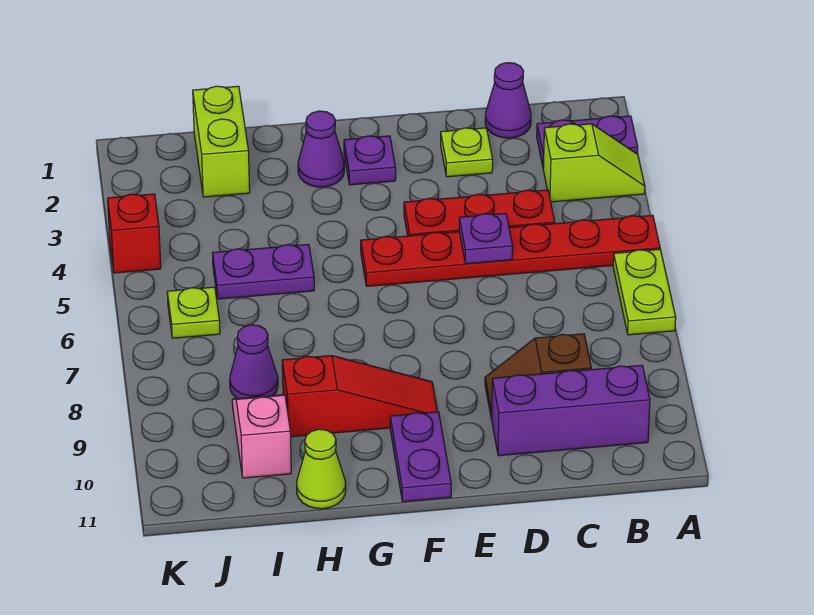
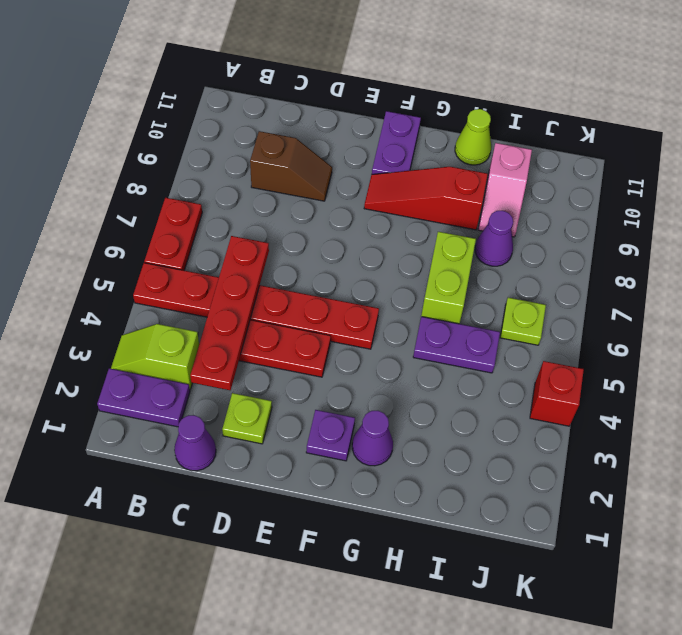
lime 1x2 plate [613,249,676,335] -> red 1x2 plate [144,198,202,270]
purple 1x3 brick [492,365,650,456] -> none
none -> red 1x4 plate [190,236,269,390]
purple 1x1 plate [459,213,513,264] -> none
lime 1x2 brick [193,86,250,197] -> lime 1x2 brick moved to [421,232,476,324]

